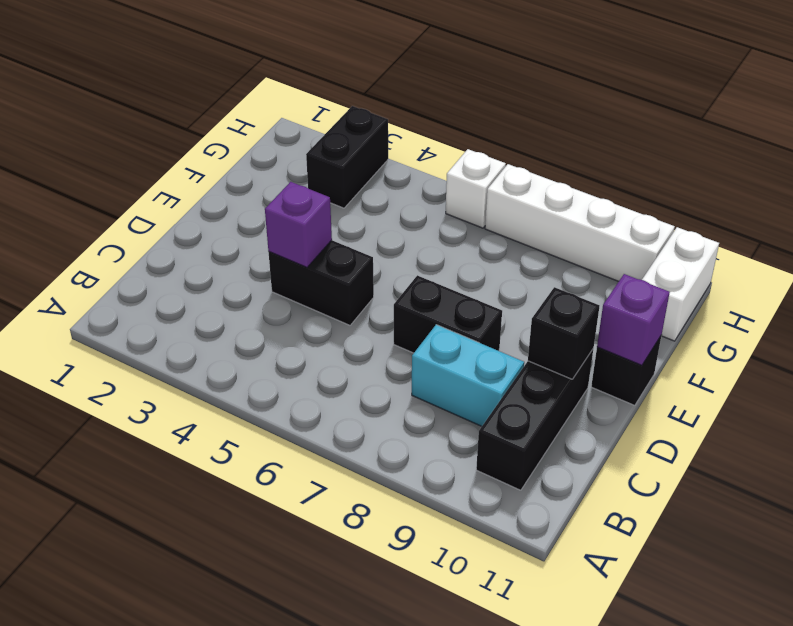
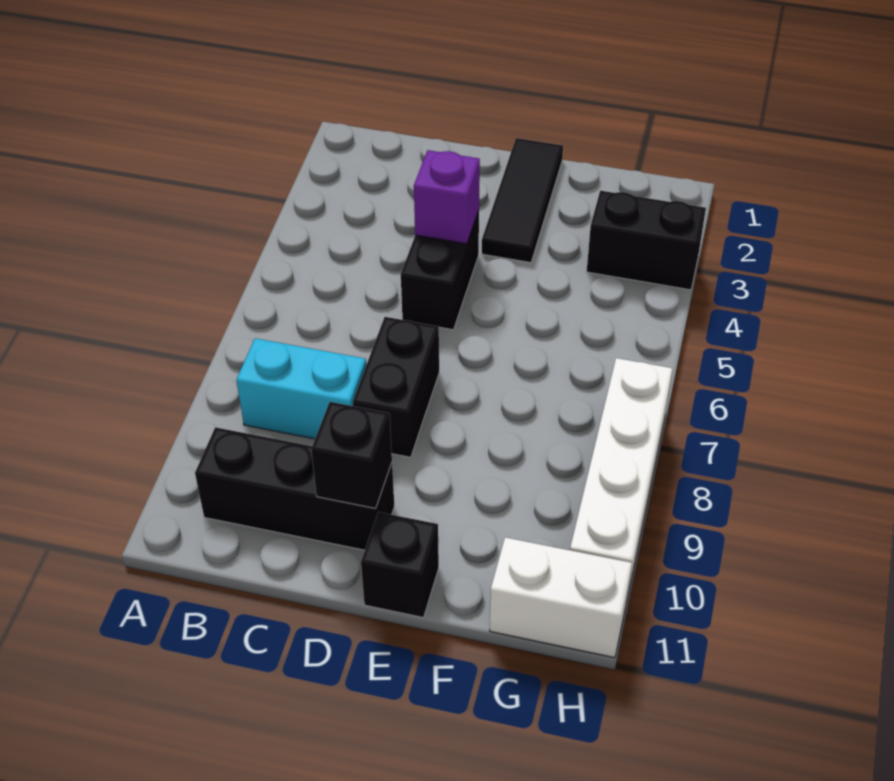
cyan 1x2 brick [412,325,524,426] -> cyan 1x2 brick turned to [237,338,366,439]
none -> black 1x3 tile [482,138,563,263]
purple 1x1 brick [597,274,670,365] -> none
white 1x1 brick [446,149,506,228] -> none

